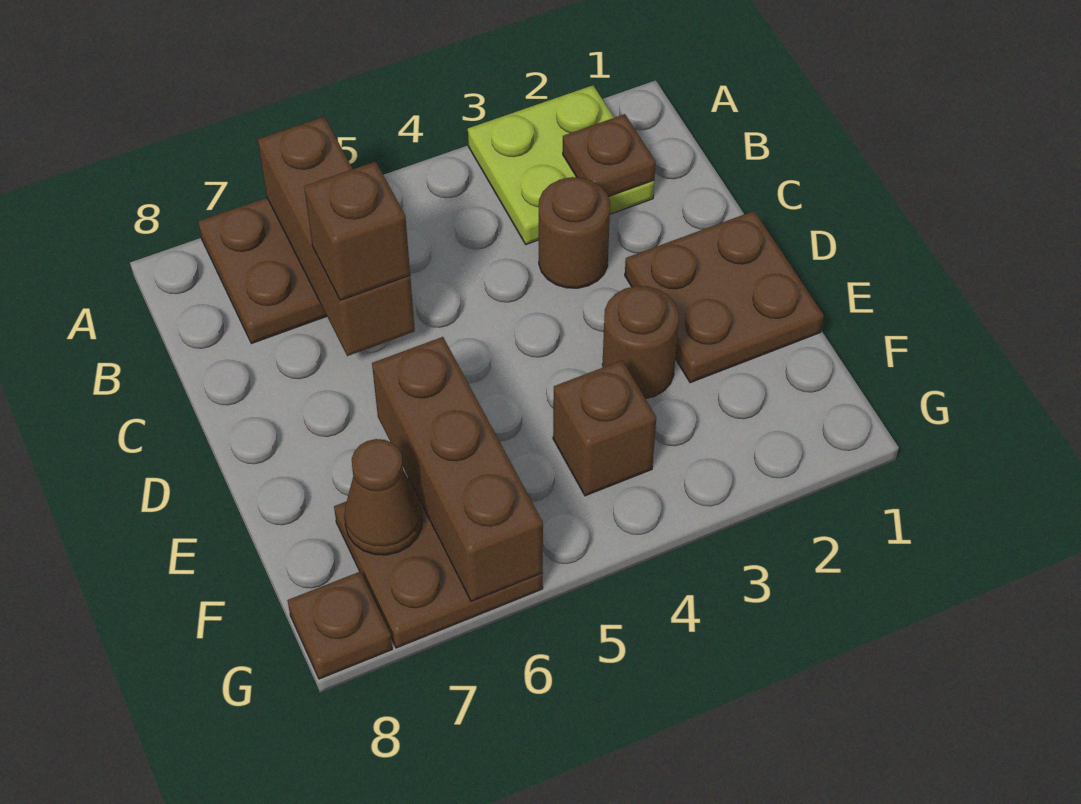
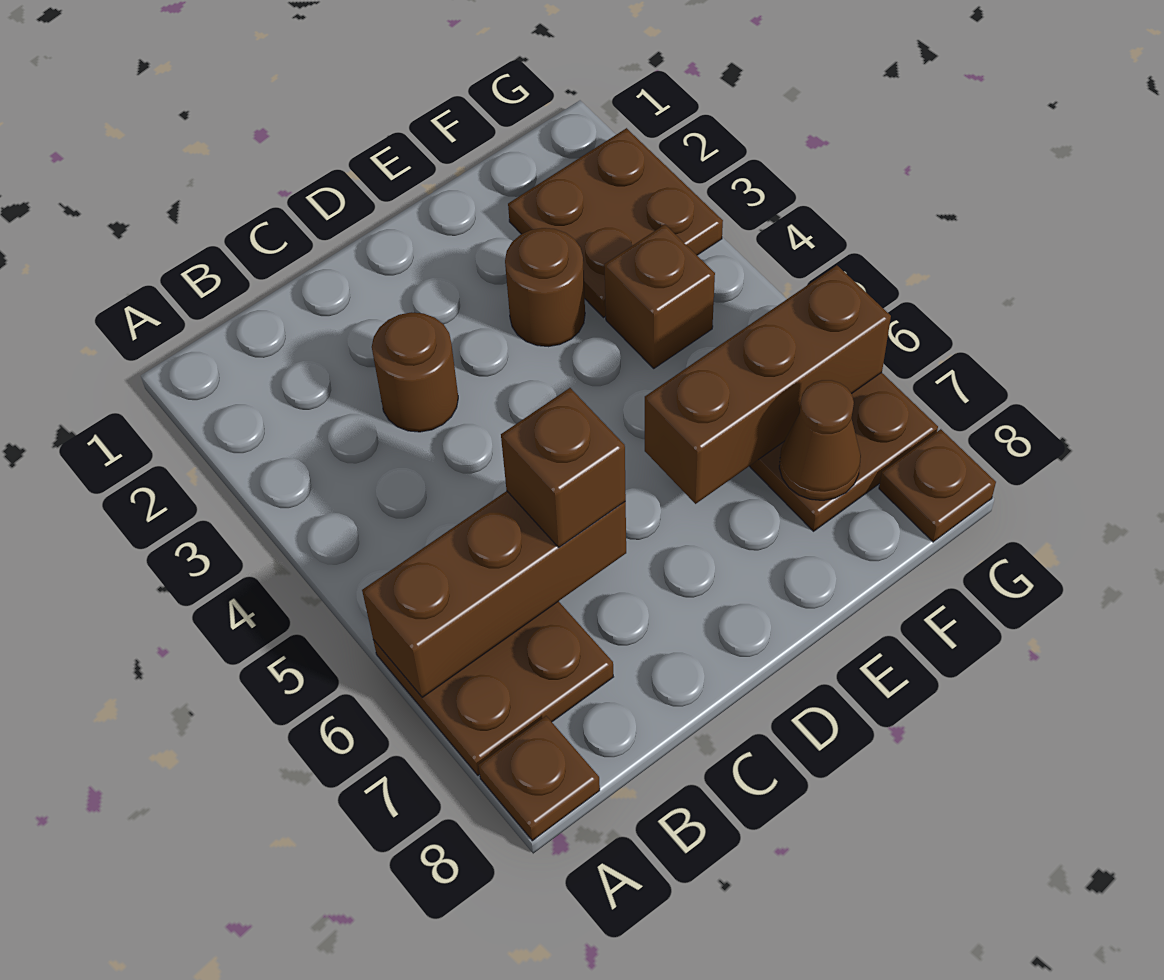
lime 2x2 plate [468,85,654,245] -> none
brown 1x1 plate [563,114,656,197] -> brown 1x1 plate moved to [478,716,600,841]
brown 2x2 plate [625,211,824,383] -> brown 2x2 plate moved to [508,128,723,318]

